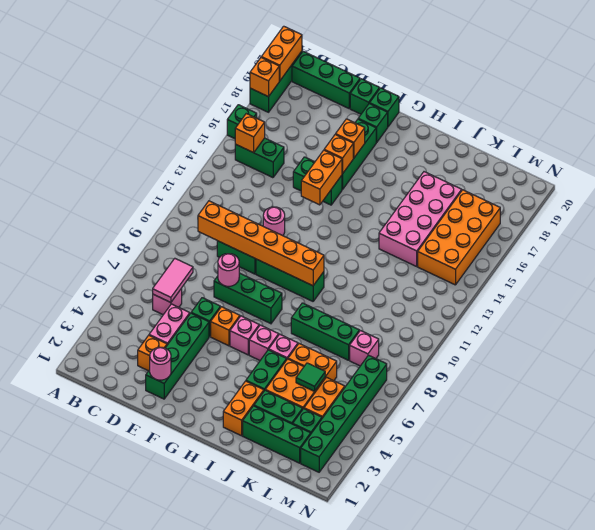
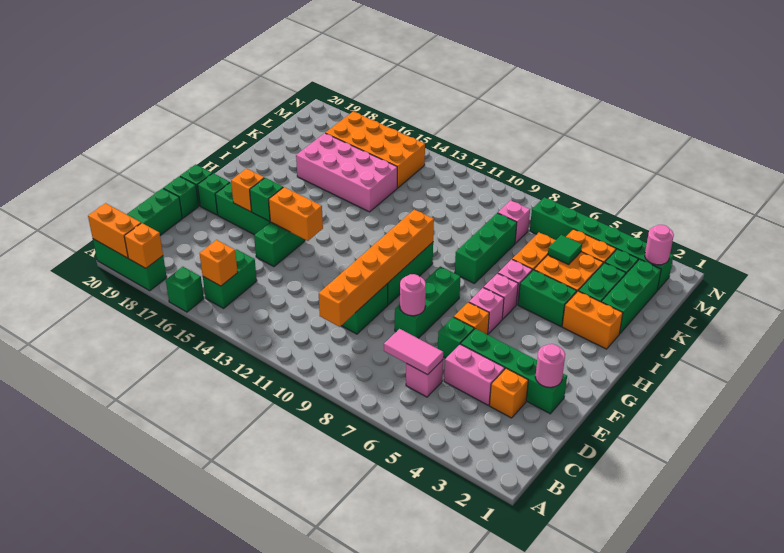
pink 1x1 round brick [263,207,285,236] -> pink 1x1 round brick moved to [645,225,674,265]
orange 1x1 brick [324,134,353,174] -> green 1x1 brick [250,178,283,221]

